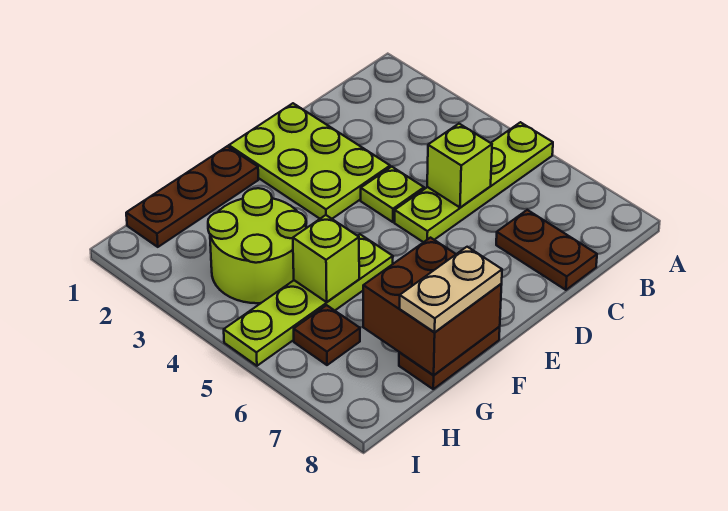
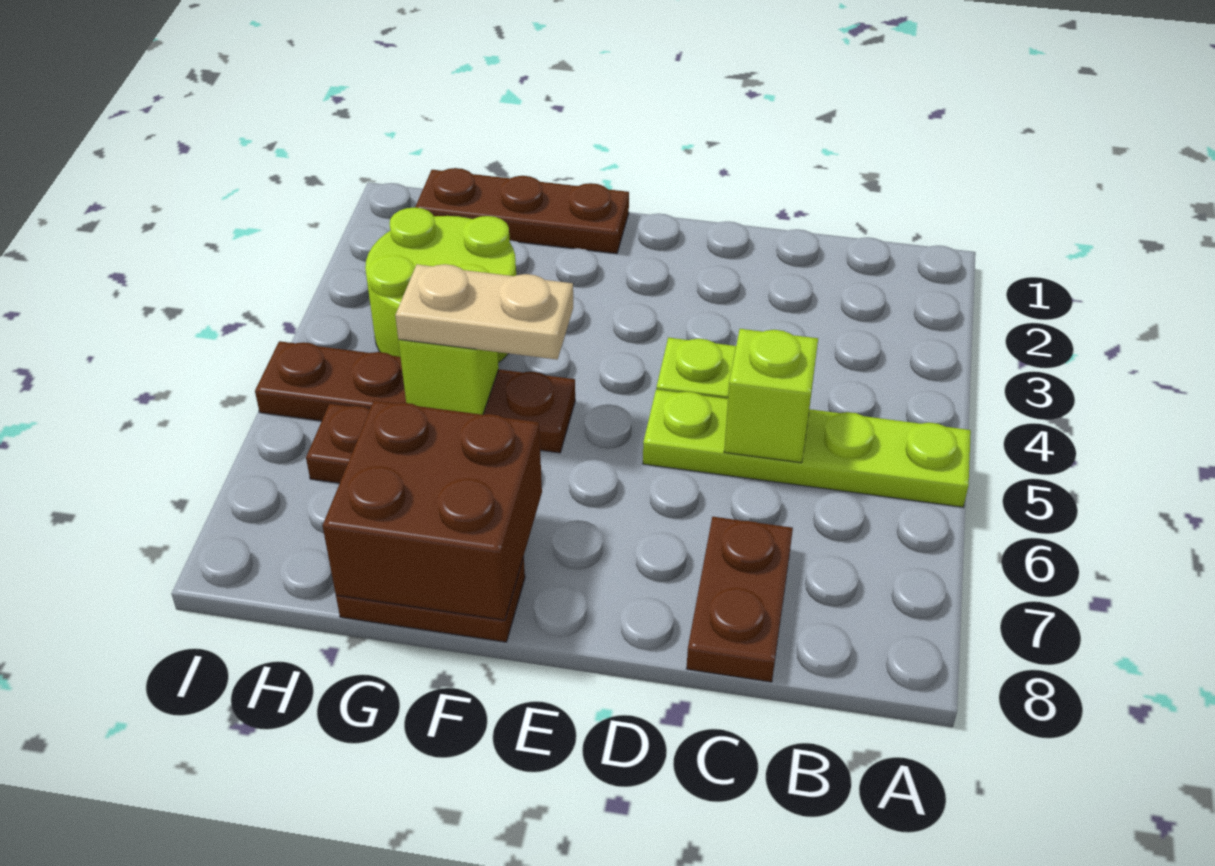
lime 2x3 plate [229,103,390,219] -> none
lime 1x4 plate [224,234,393,366] -> brown 1x4 plate [255,341,575,453]
tan 1x2 plate [400,247,502,332] -> tan 1x2 plate moved to [395,264,573,360]

